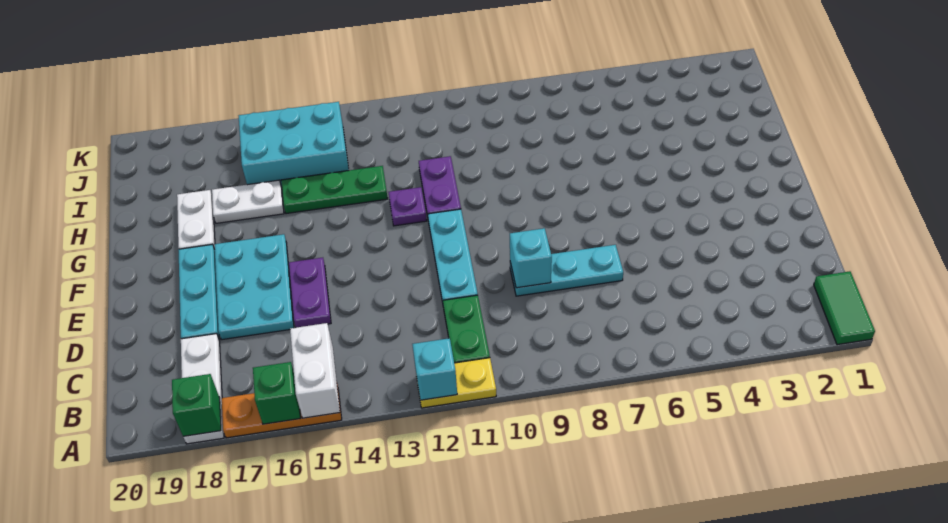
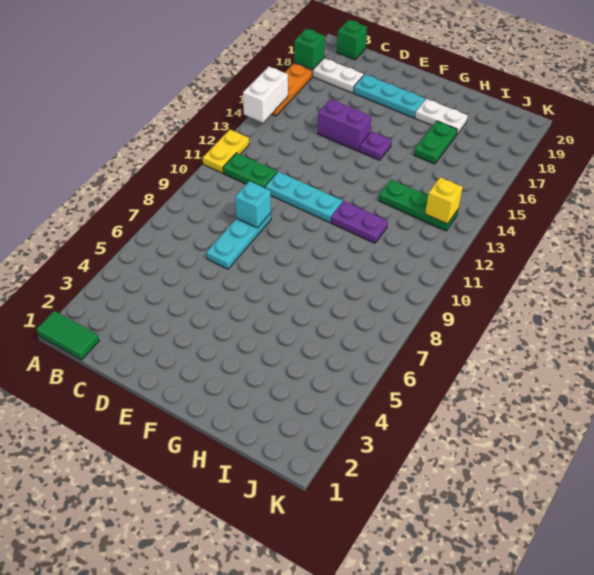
cyan 1x1 brick [412,338,457,400] -> none
white 1x2 brick [290,323,340,418] -> white 1x2 brick turned to [243,66,288,123]
green 1x1 brick [253,362,301,424] -> green 1x1 brick moved to [337,20,367,60]
purple 1x2 plate [289,258,331,328] -> purple 1x2 brick [318,99,371,151]
cyan 2x3 plate [214,234,294,340] -> none
purple 1x1 plate [389,187,427,226] -> purple 1x1 plate moved to [359,131,392,160]
green 1x3 plate [281,166,388,214] -> green 1x3 plate turned to [379,180,458,231]
white 1x2 plate [212,180,284,223] -> green 1x2 plate [414,121,457,164]
cyan 2x3 brick [239,102,349,187] -> none
none -> yellow 1x1 brick [425,177,463,224]

